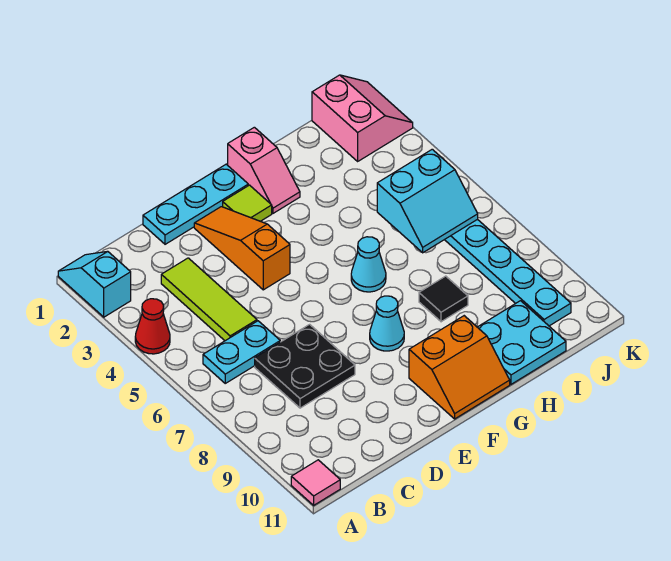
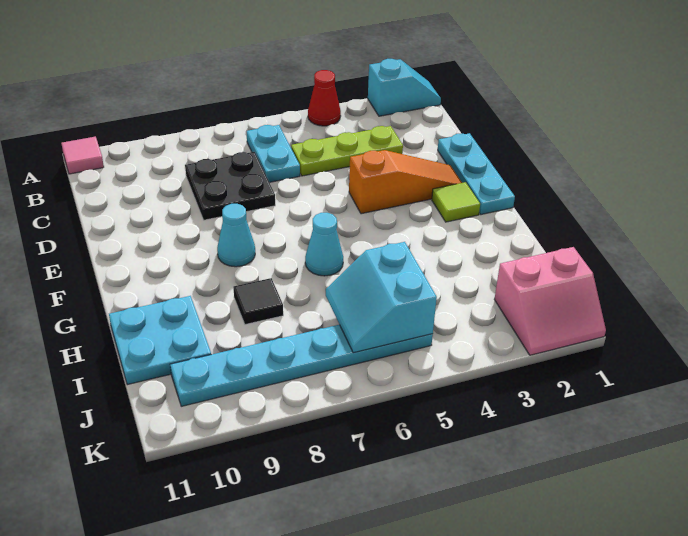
lime 1x3 tile [161,258,257,341] -> lime 1x3 plate [291,126,403,176]
orange 2x2 slope [409,316,510,419] -> none
pink 1x2 slope [228,127,300,213] -> none

